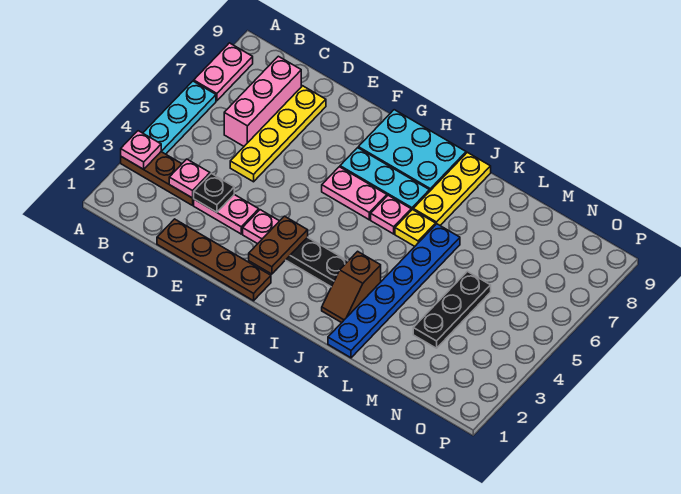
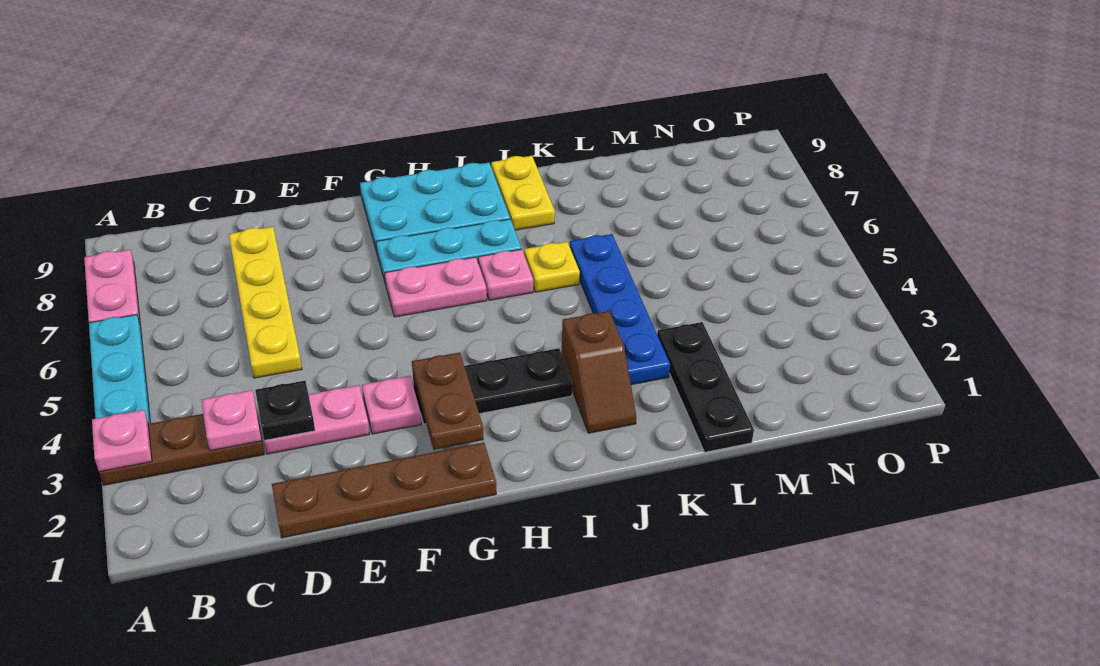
pink 1x3 brick [224,56,301,146] -> none
yellow 1x3 plate [413,152,491,225] -> yellow 1x2 plate [491,156,555,230]
blue 1x6 plate [328,224,460,358] -> blue 1x4 plate [569,234,670,385]
black 1x3 plate [413,271,491,348] -> black 1x3 plate moved to [657,322,754,452]

